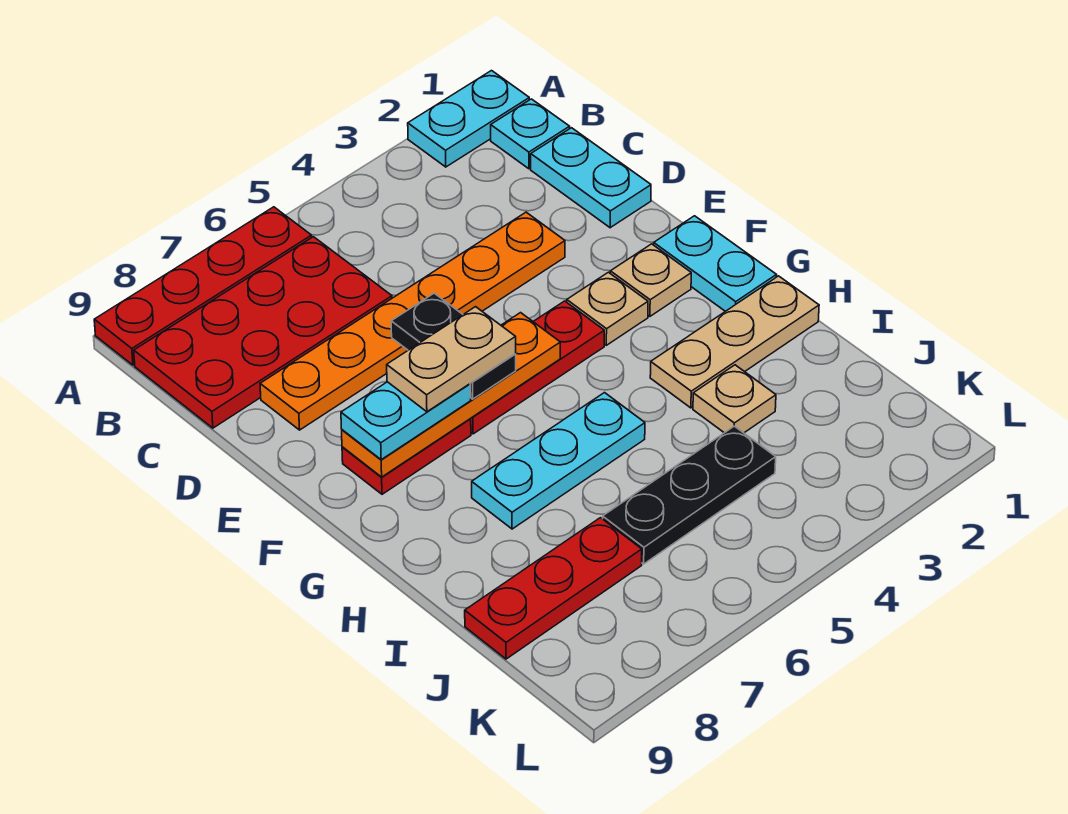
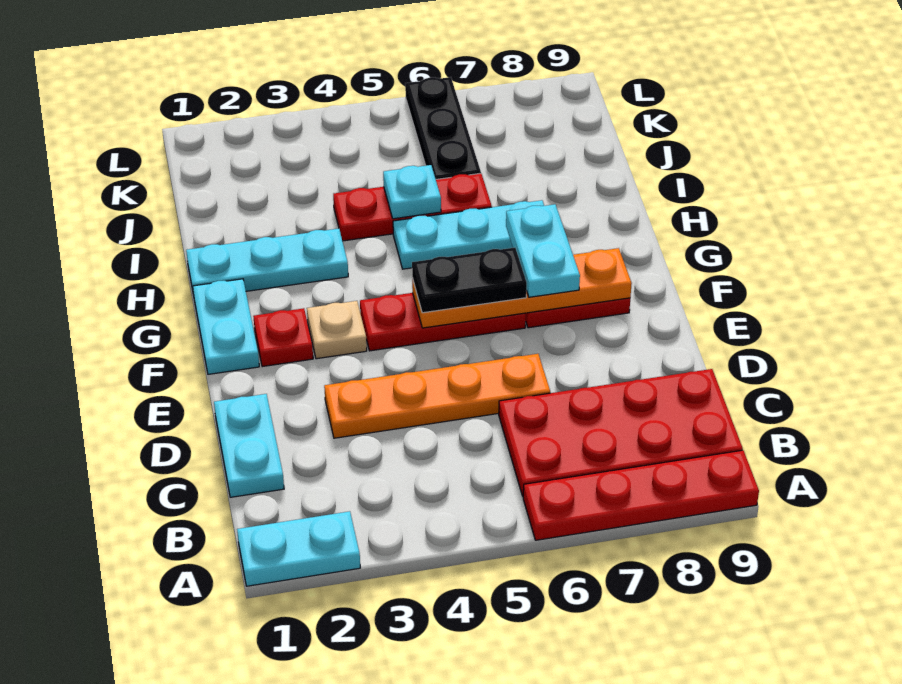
cyan 1x1 plate [491,99,570,169] -> cyan 1x1 plate moved to [383,165,441,219]
orange 1x6 plate [260,212,565,430] -> orange 1x4 plate [324,354,550,438]
black 1x2 plate [391,293,516,399] -> black 1x2 plate turned to [412,248,527,313]
tan 1x1 plate [610,244,691,316] -> red 1x1 plate [253,308,313,367]
tan 1x2 plate [387,307,516,412] -> none
cyan 1x2 plate [341,382,471,460] -> cyan 1x2 plate turned to [506,204,580,297]
tan 1x3 plate [650,276,819,408] -> cyan 1x3 plate [186,229,348,295]
tan 1x1 plate [693,365,776,433] -> none
black 1x3 plate [603,426,776,564] -> black 1x3 plate turned to [405,77,481,179]
red 1x3 plate [465,518,642,659] -> red 1x3 plate moved to [333,173,492,241]

